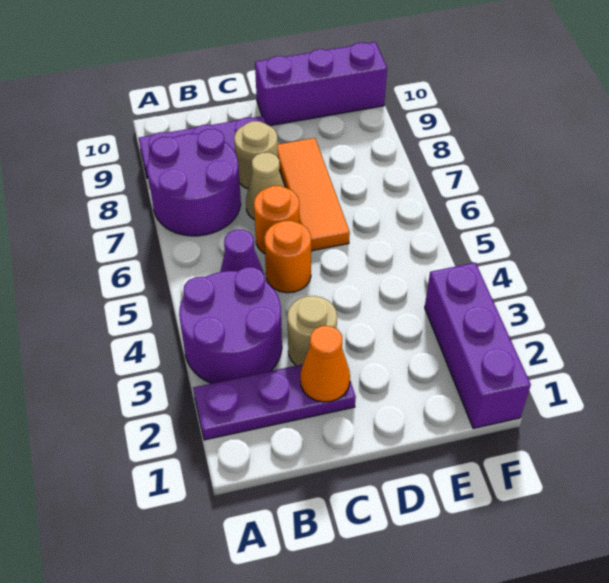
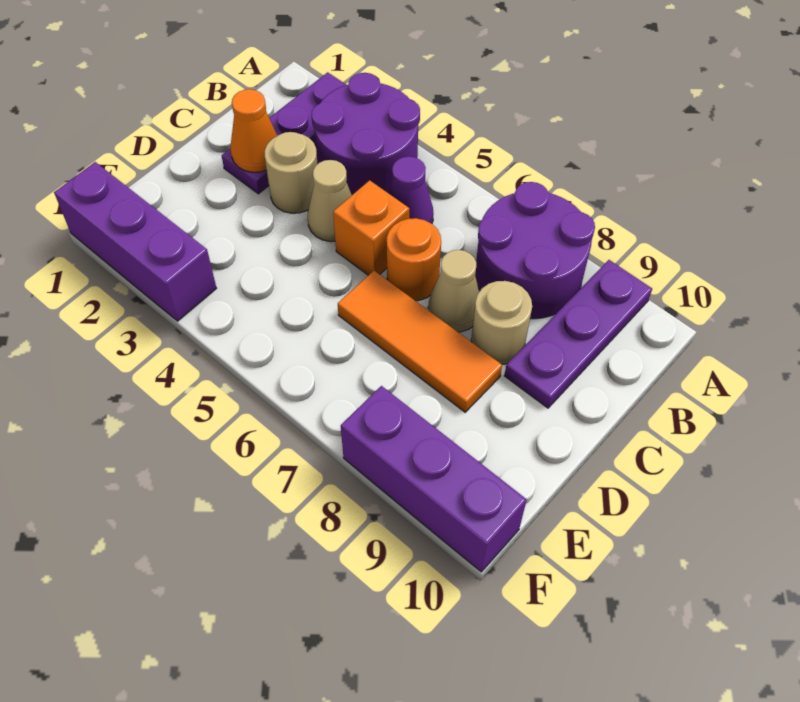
none -> tan 1x1 cone [308,160,352,242]
orange 1x1 round brick [264,221,311,293] -> orange 1x1 brick [333,180,409,275]
purple 1x3 brick [255,42,387,126] -> purple 1x3 brick turned to [341,386,527,572]

